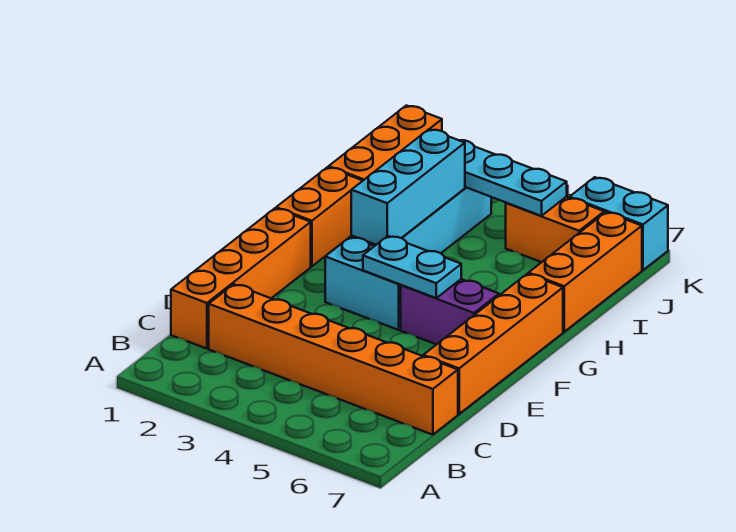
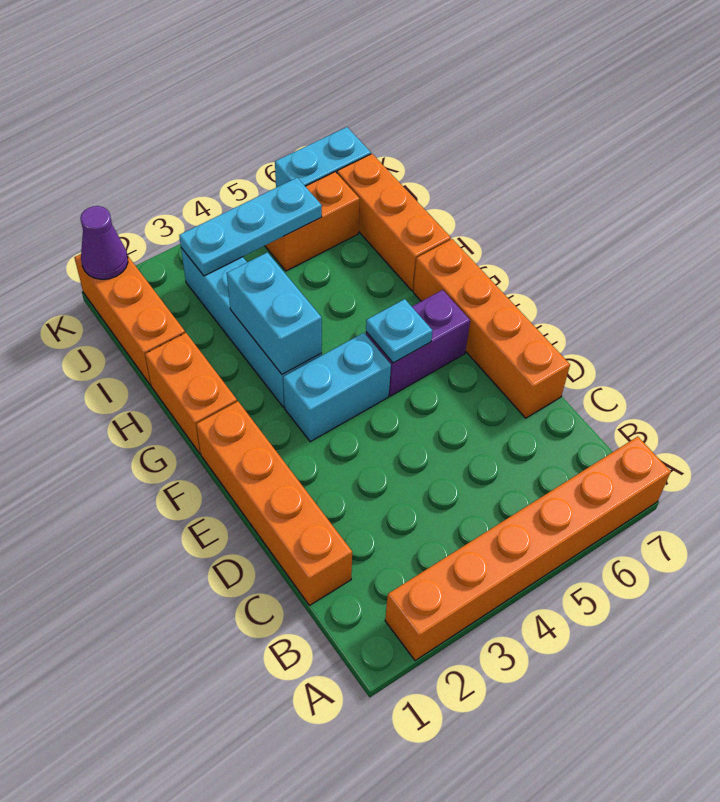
orange 1x6 brick [209,284,458,435] -> orange 1x6 brick moved to [385,437,671,661]
cyan 1x2 plate [363,236,461,298] -> cyan 1x1 plate [366,299,432,363]
cyan 1x3 brick [351,129,465,245] -> cyan 1x2 brick [227,252,322,374]
none -> purple 1x1 cone [80,206,128,279]

